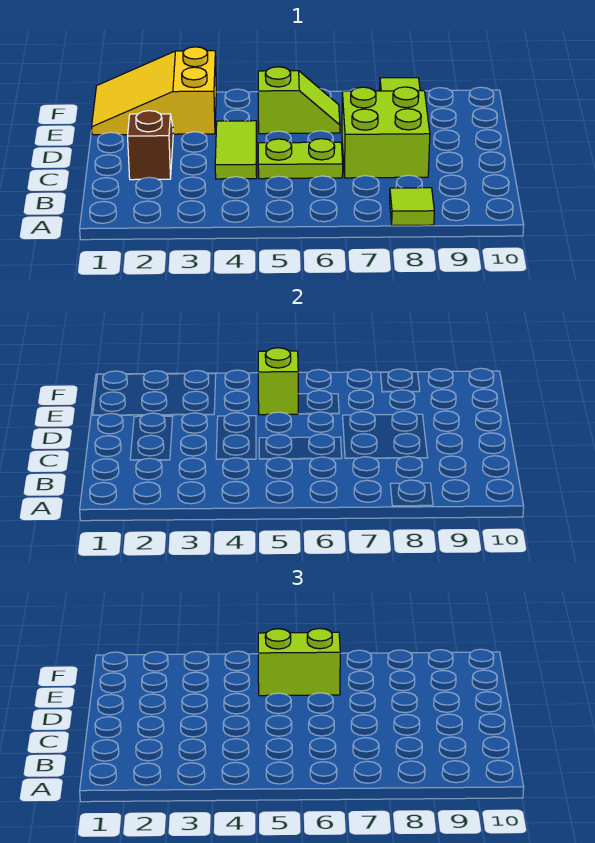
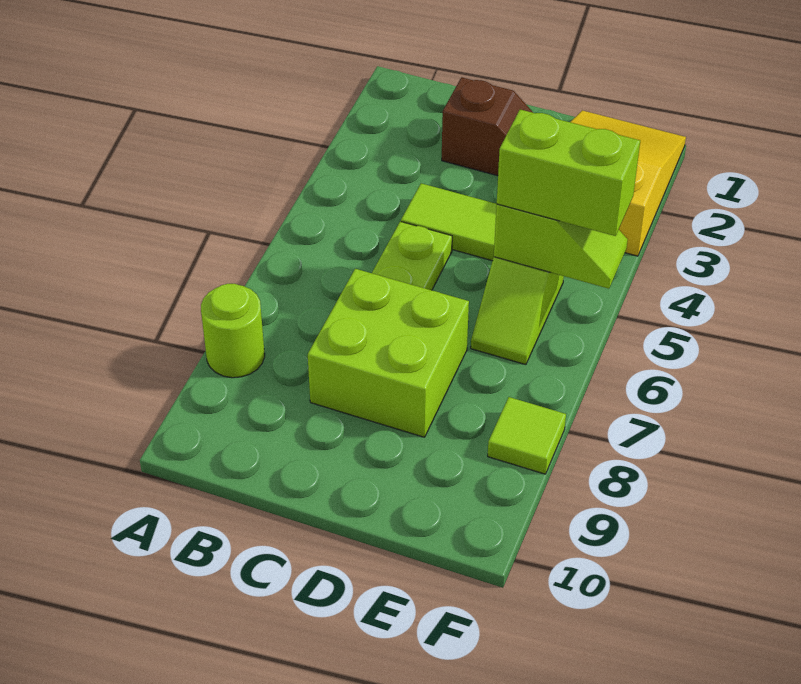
lime 1x1 tile [390,188,434,225] -> lime 1x1 round brick [201,284,265,378]
lime 1x2 brick [258,628,340,696] -> lime 1x2 brick turned to [497,110,640,236]

